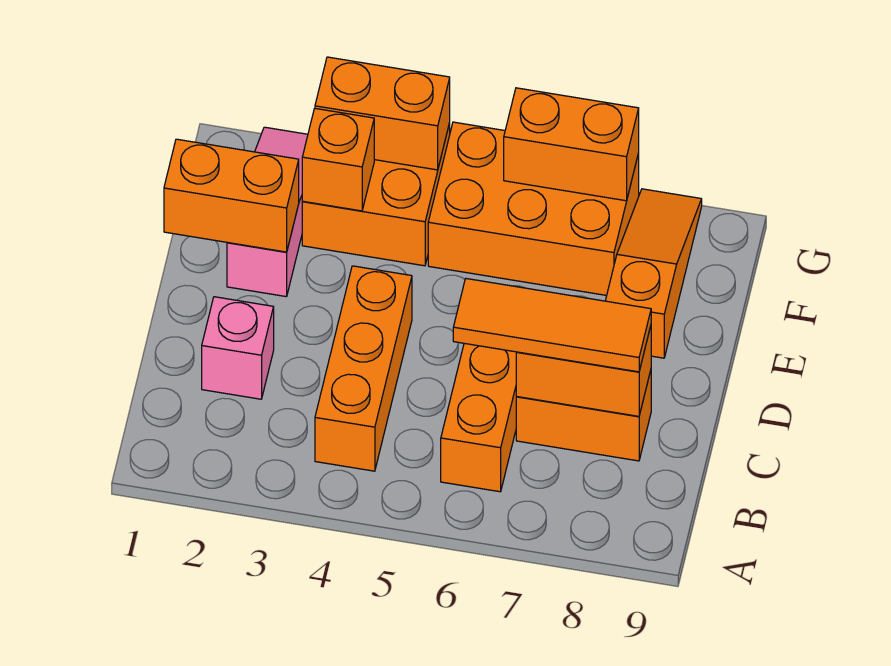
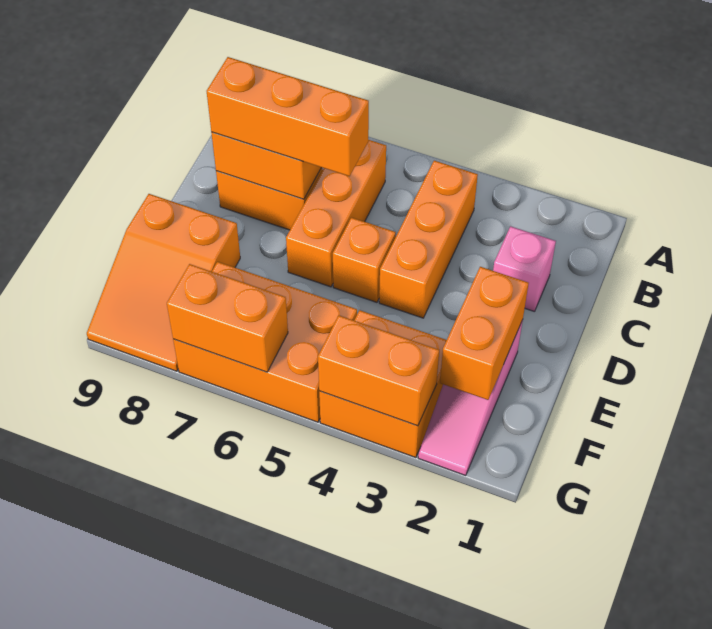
orange 1x3 tile [453,279,651,372] -> orange 1x3 brick [207,57,369,176]
orange 1x2 brick [164,139,299,252] -> orange 1x2 brick turned to [440,267,529,400]
orange 1x3 slope [605,189,702,358] -> orange 2x3 slope [87,194,240,371]
orange 1x1 brick [302,109,374,211] -> orange 1x1 brick moved to [333,218,396,302]

